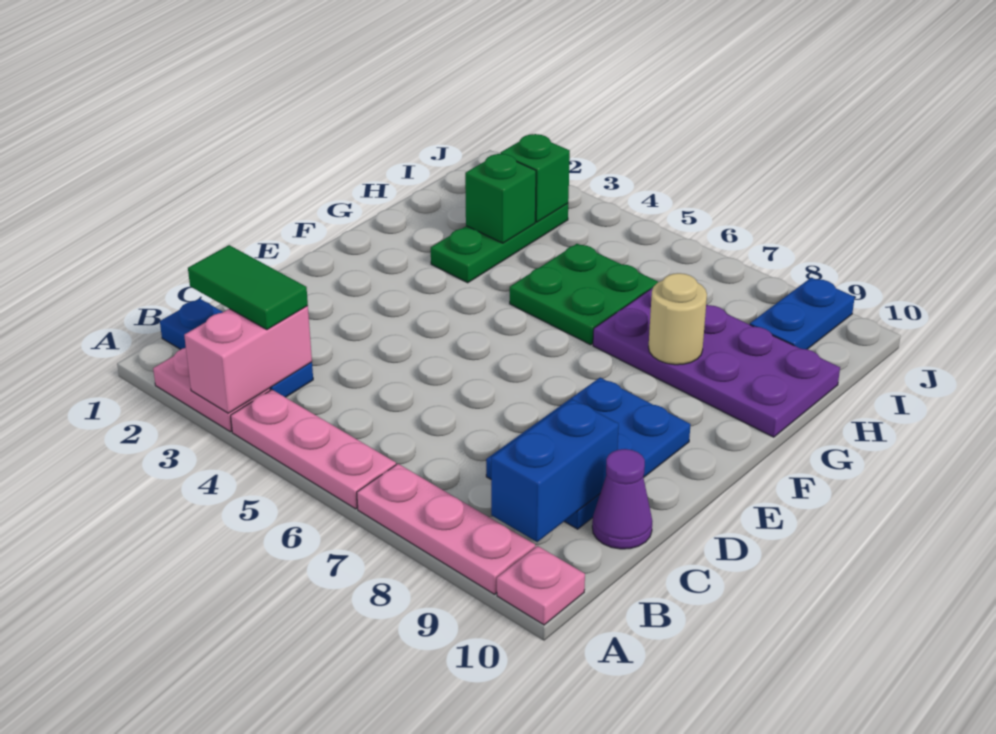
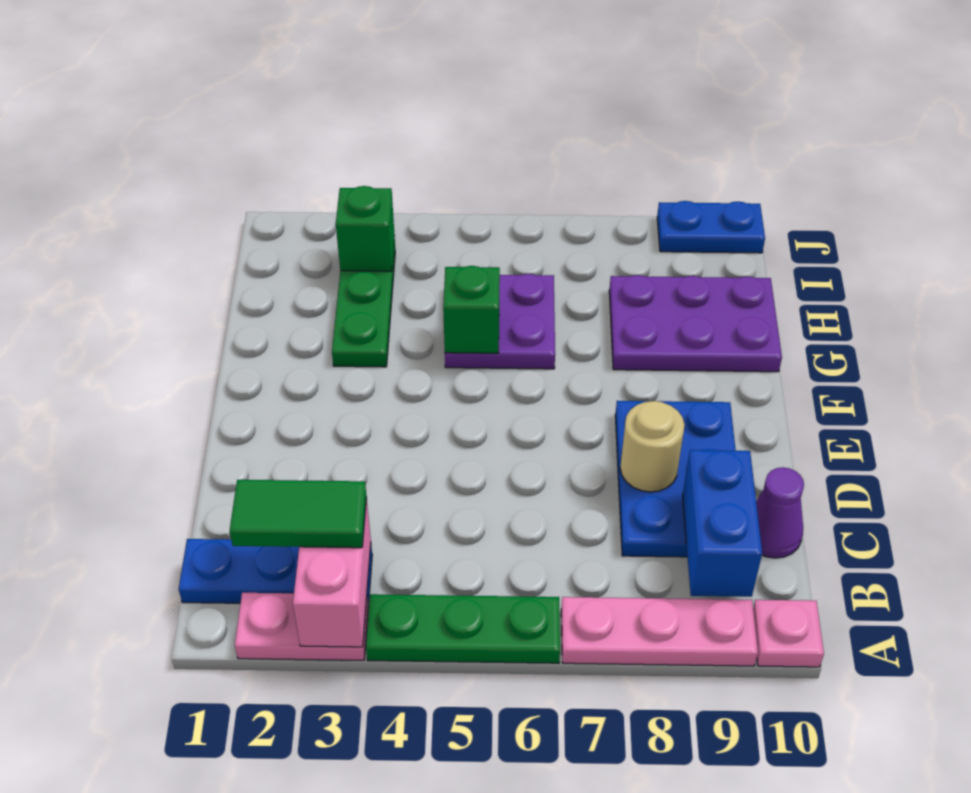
pink 1x3 plate [231,390,396,509] -> green 1x3 plate [366,594,560,663]
green 2x2 plate [510,244,658,345] -> purple 2x2 plate [445,274,555,369]
purple 2x4 plate [593,288,840,437] -> purple 2x3 plate [609,275,782,372]
tan 1x1 round brick [649,273,707,365] -> tan 1x1 round brick moved to [620,401,685,492]
green 1x1 brick [465,154,536,243] -> green 1x1 brick moved to [443,266,500,353]
blue 1x2 plate [750,277,855,349] -> blue 1x2 plate turned to [657,201,765,253]

